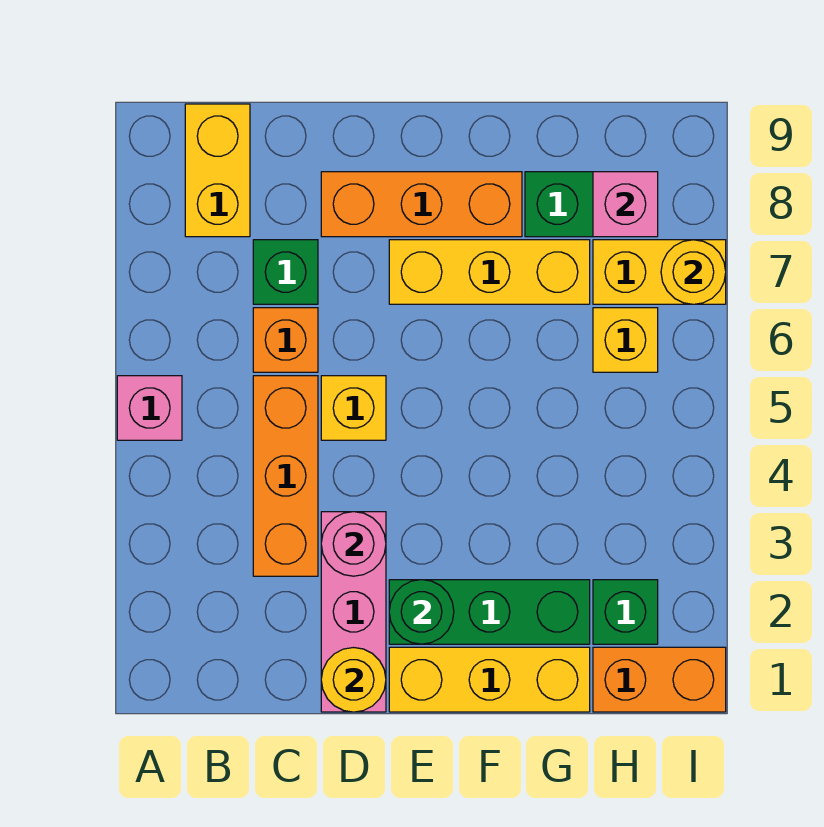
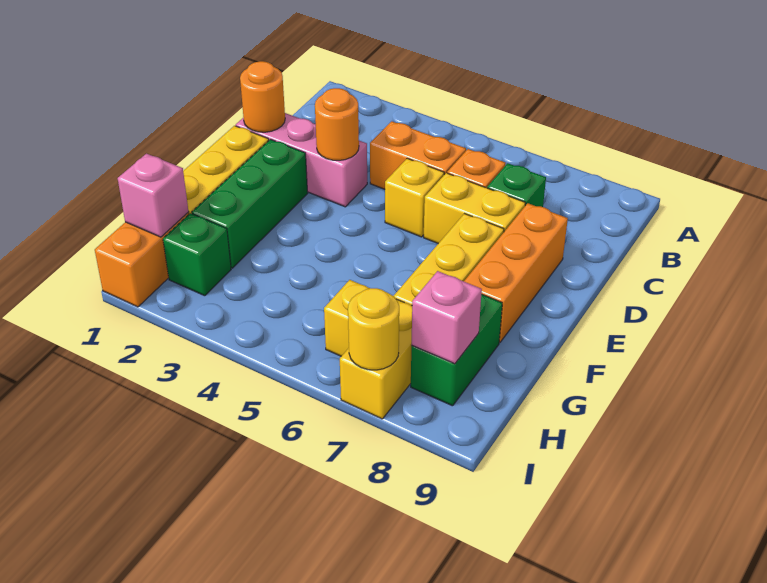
pink 1x1 brick [117,376,182,440] -> pink 1x1 brick moved to [118,154,189,237]
yellow 1x2 brick [185,104,250,237] -> yellow 1x2 brick moved to [424,173,525,243]
orange 1x3 brick [253,376,318,576] -> orange 1x2 brick [370,121,466,189]
yellow 1x1 round brick [321,648,386,712] -> orange 1x1 round brick [240,61,285,132]
pink 1x1 round brick [321,512,386,576] -> orange 1x1 round brick [315,88,359,160]
green 1x1 round brick [389,580,454,644] -> none

